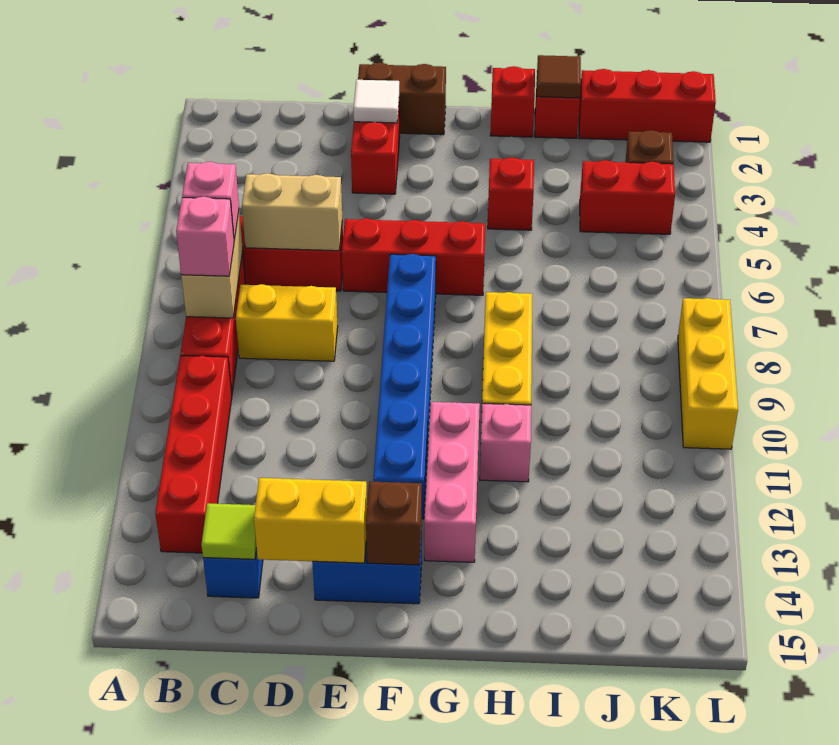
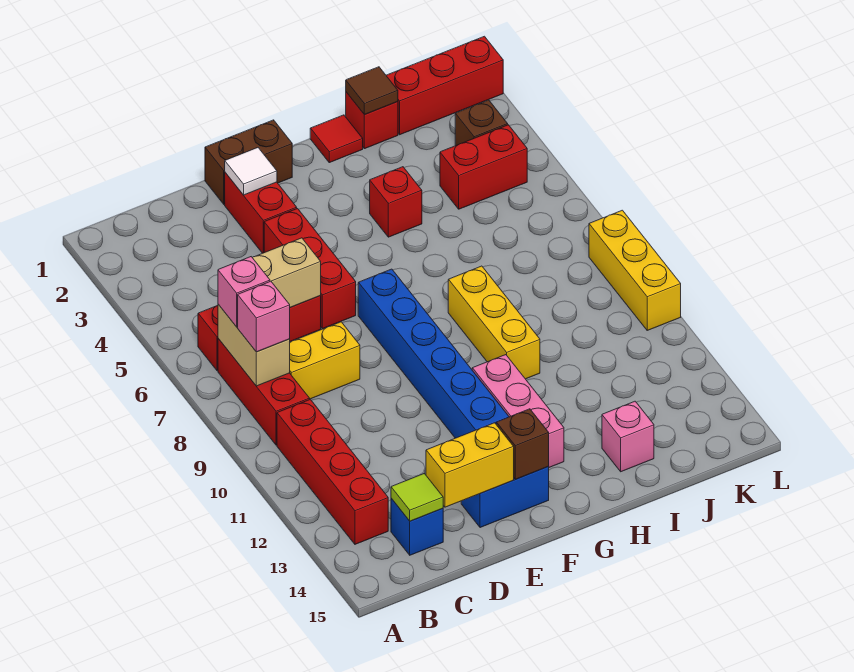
red 1x3 brick [342,218,485,295] -> red 1x3 brick turned to [264,209,356,329]
red 1x1 brick [490,66,535,137] -> red 1x1 tile [310,115,363,163]
pink 1x1 brick [480,403,531,482] -> pink 1x1 brick moved to [602,401,654,472]

